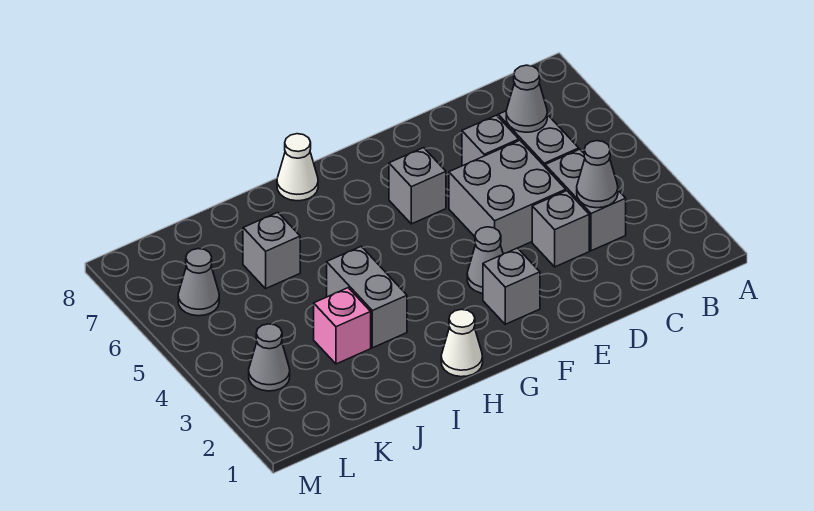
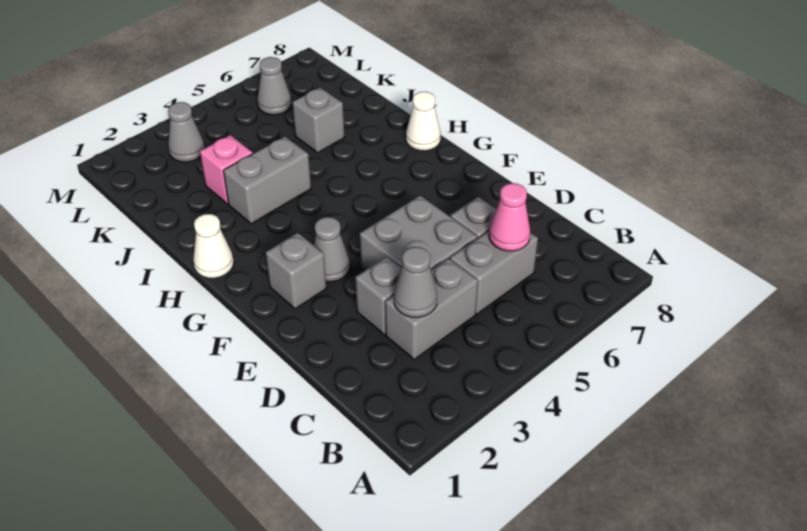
grey 1x1 cone [506,65,547,132] -> pink 1x1 cone [489,183,530,251]
grey 1x1 brick [389,148,446,224] -> none

